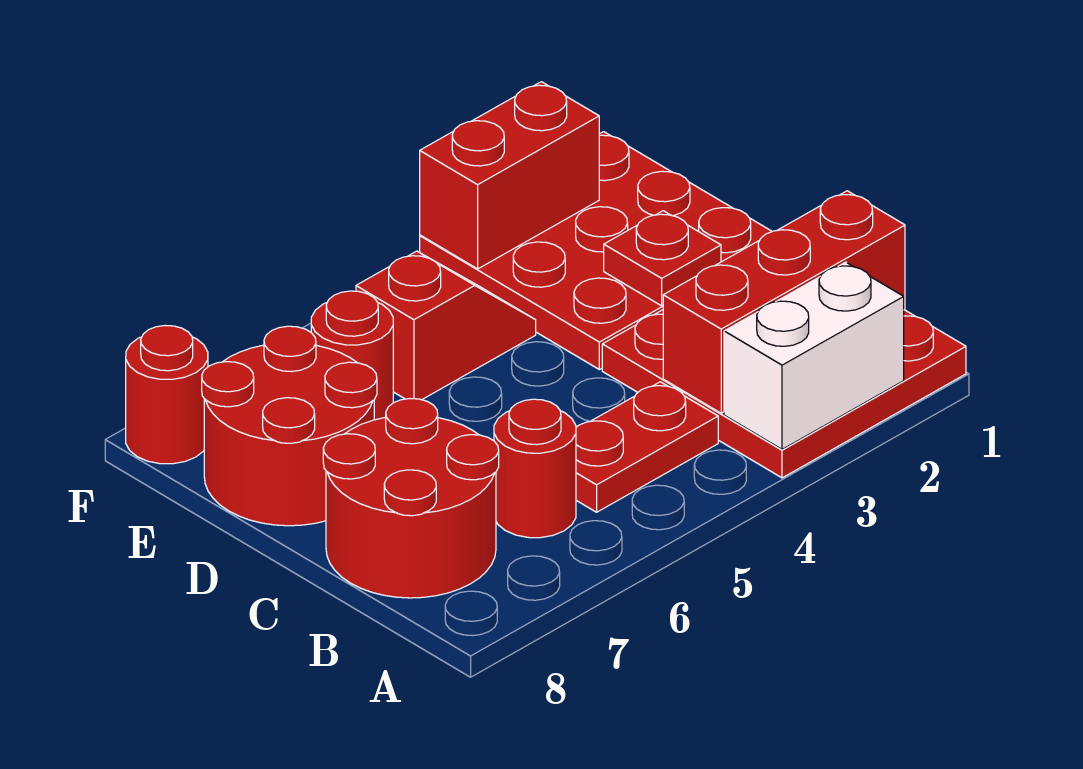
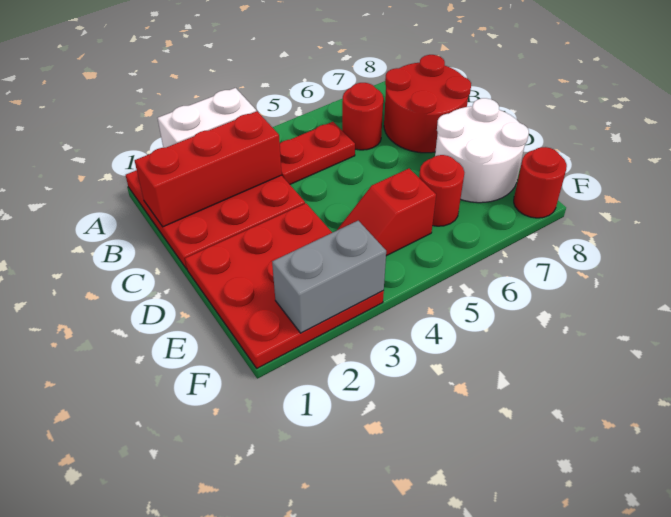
red 1x1 plate [604,211,721,306] -> none
red 2x2 round brick [202,326,377,526] -> white 2x2 round brick [435,98,529,203]
red 1x2 brick [420,82,599,269] -> grey 1x2 brick [272,221,386,333]

